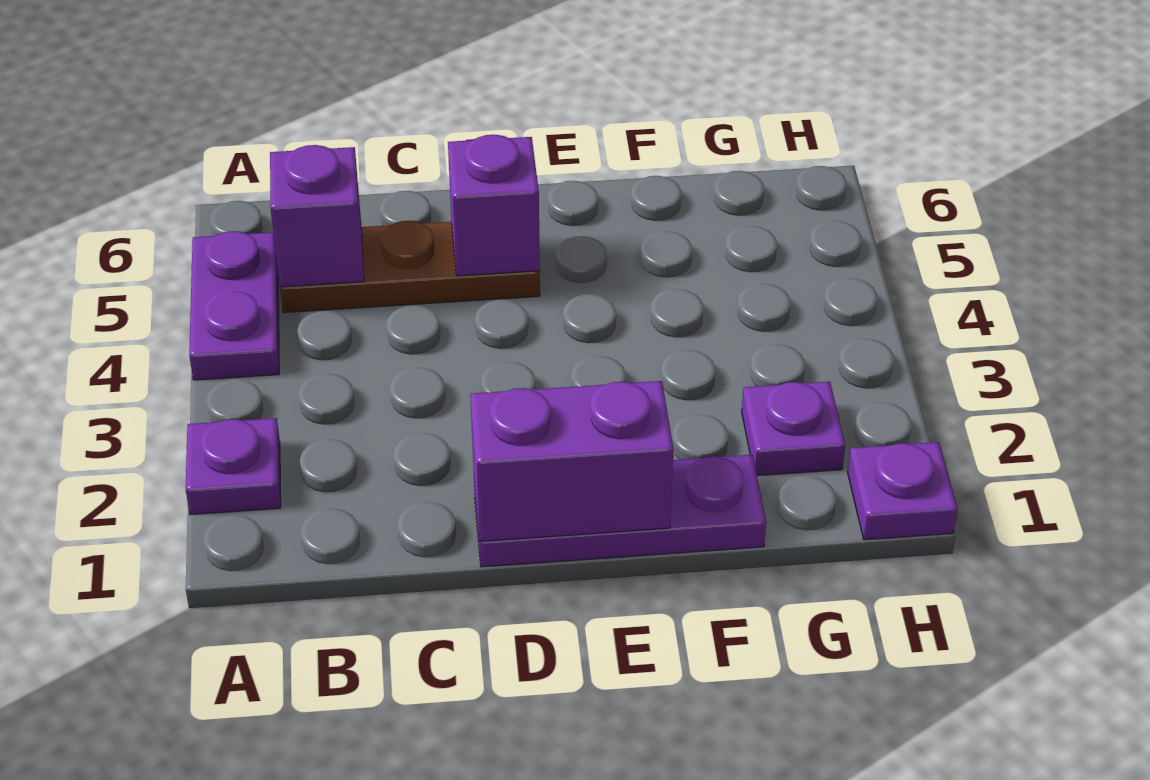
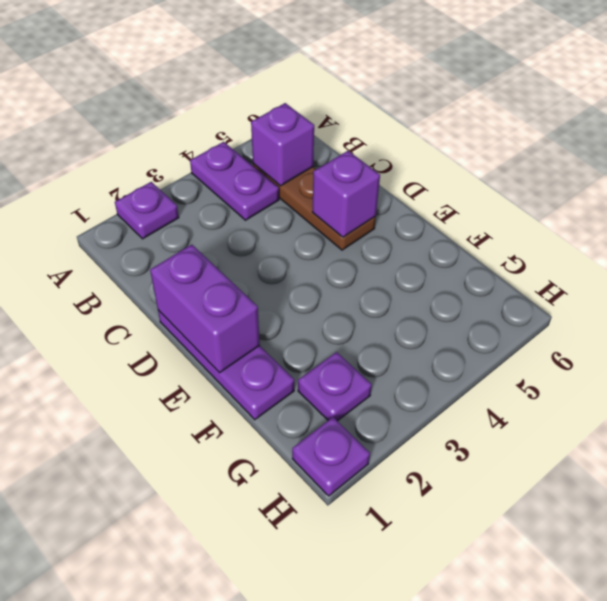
purple 1x2 plate [189,231,279,380] -> purple 1x2 plate turned to [190,142,279,220]

